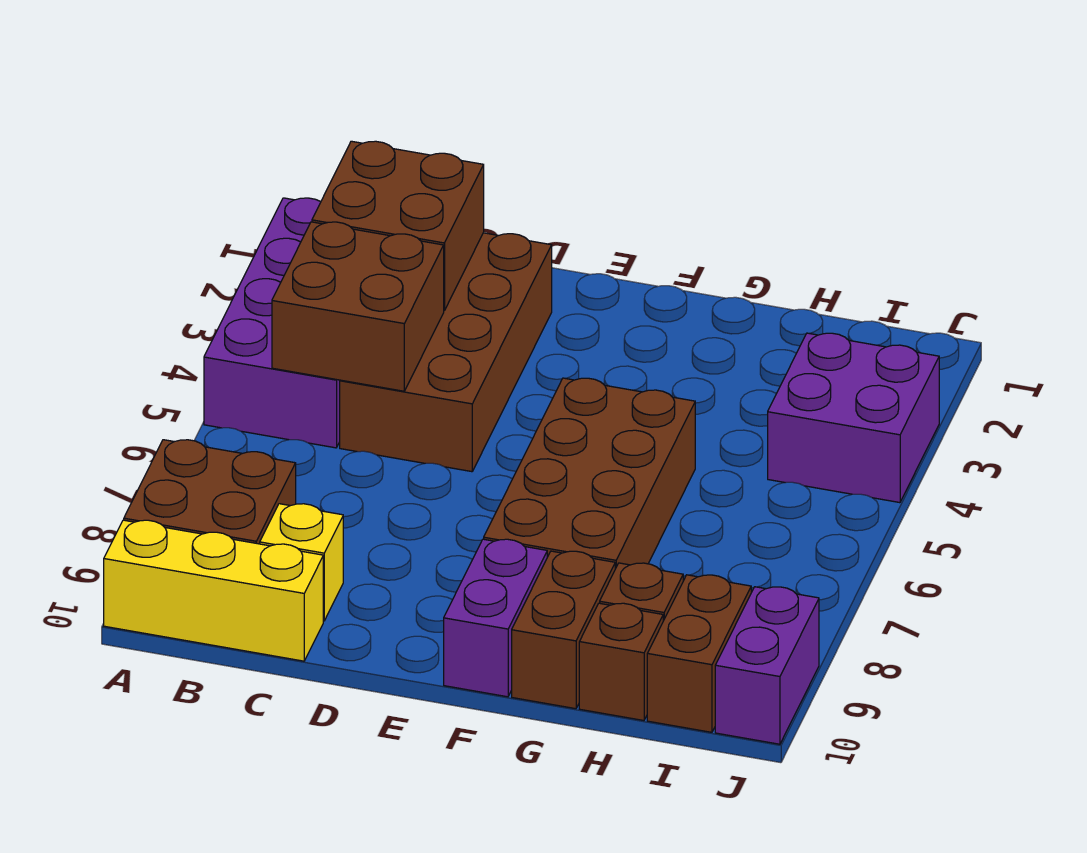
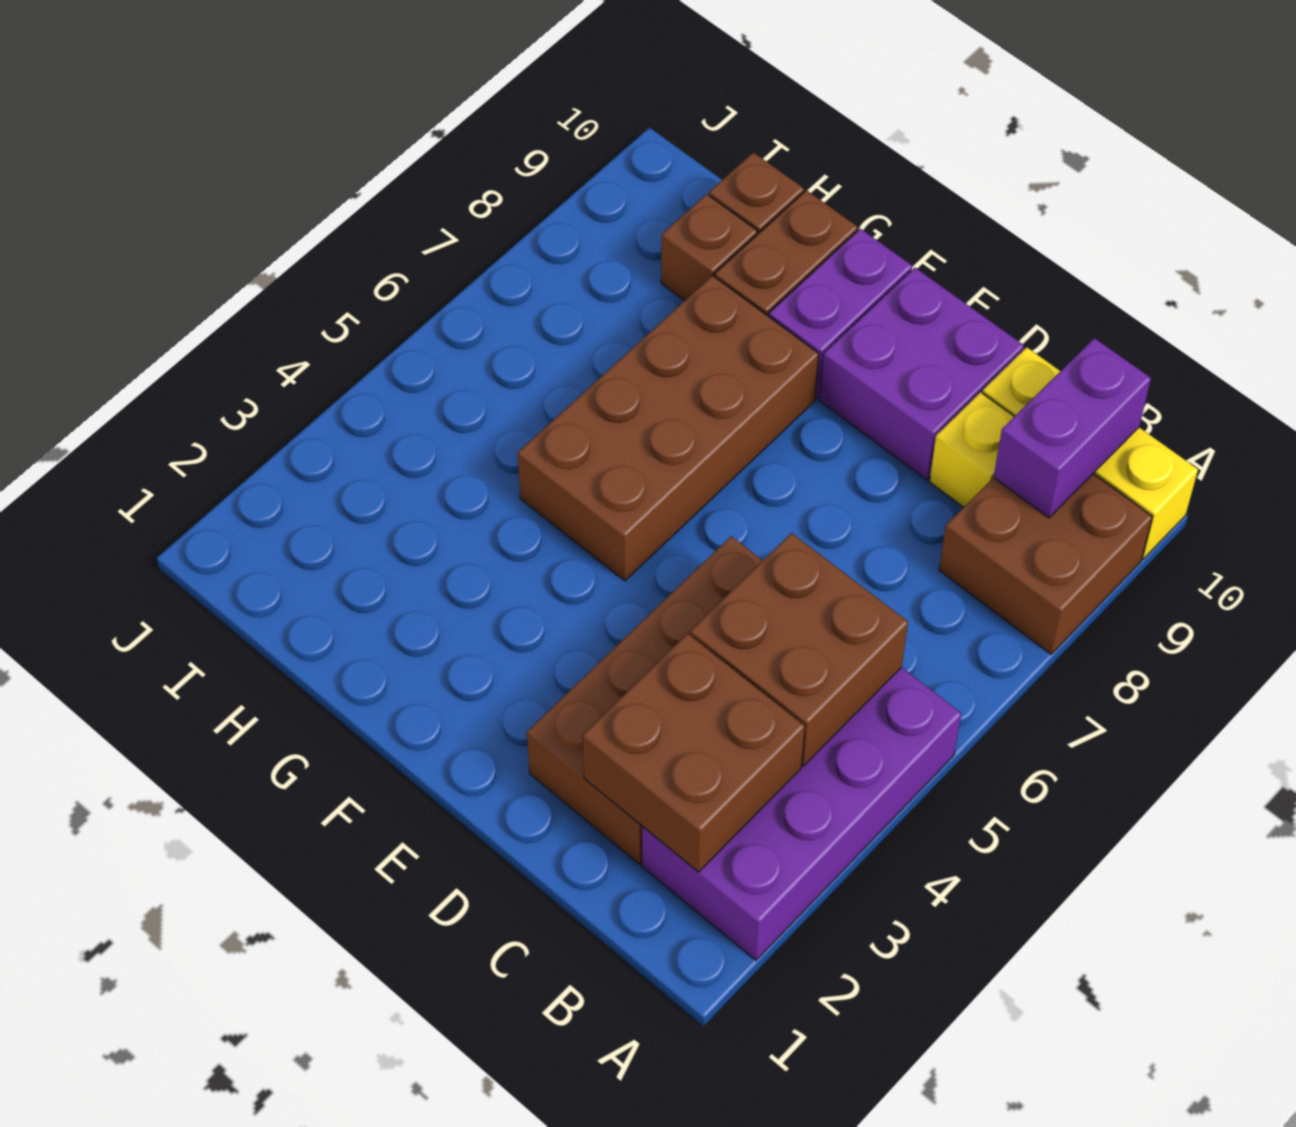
purple 2x2 brick [768,333,939,503] -> purple 2x2 brick moved to [820,268,1024,480]
brown 1x2 brick [647,575,751,732] -> none
purple 1x2 brick [715,587,819,744] -> purple 1x2 brick moved to [994,338,1151,518]

